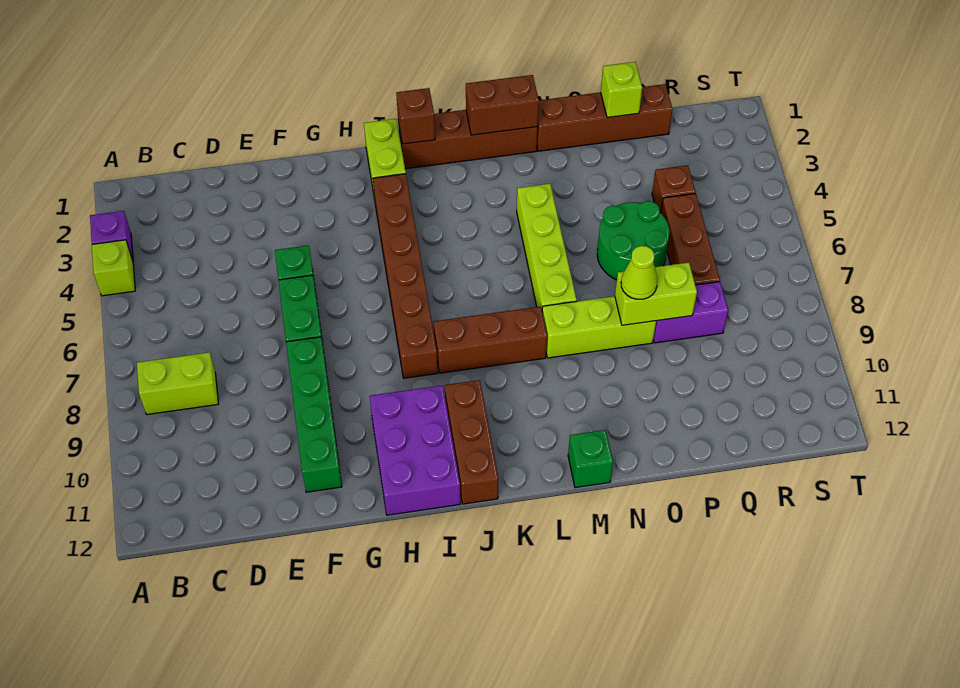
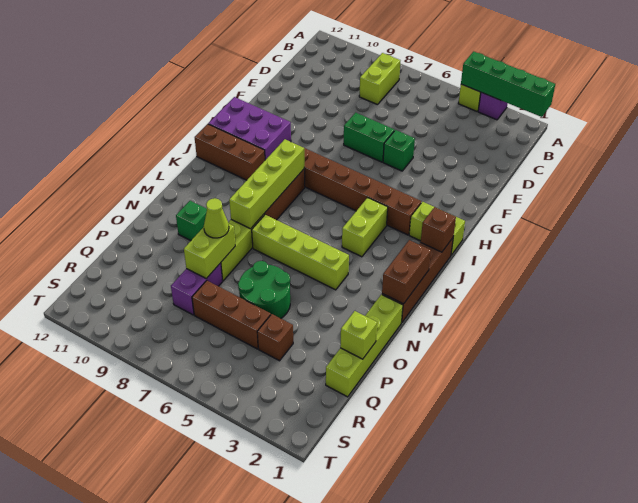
green 1x4 brick [286,337,342,492] -> green 1x4 brick moved to [461,51,555,117]
none -> lime 1x2 brick [342,198,388,257]
none -> lime 1x4 brick [229,139,305,229]
green 1x1 brick [568,430,613,488] -> green 1x1 brick moved to [176,201,207,241]
brown 1x4 brick [537,84,673,151] -> lime 1x4 brick [326,294,403,397]

